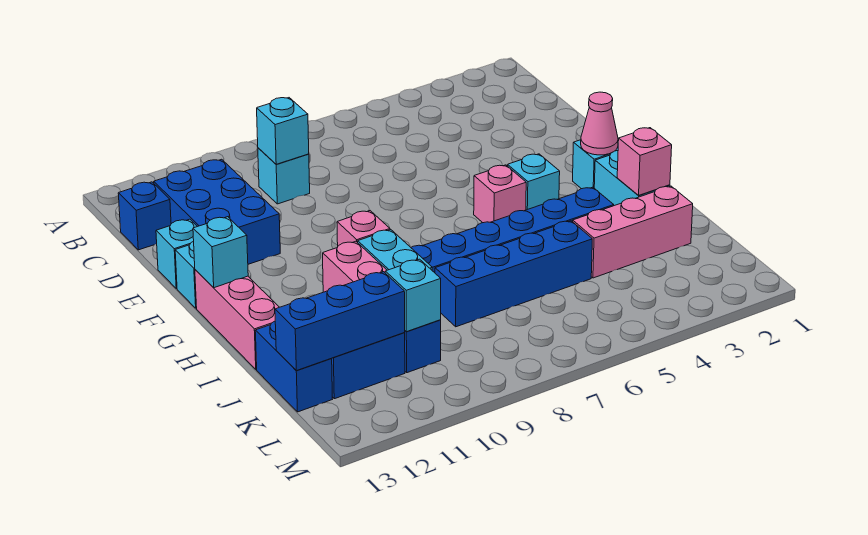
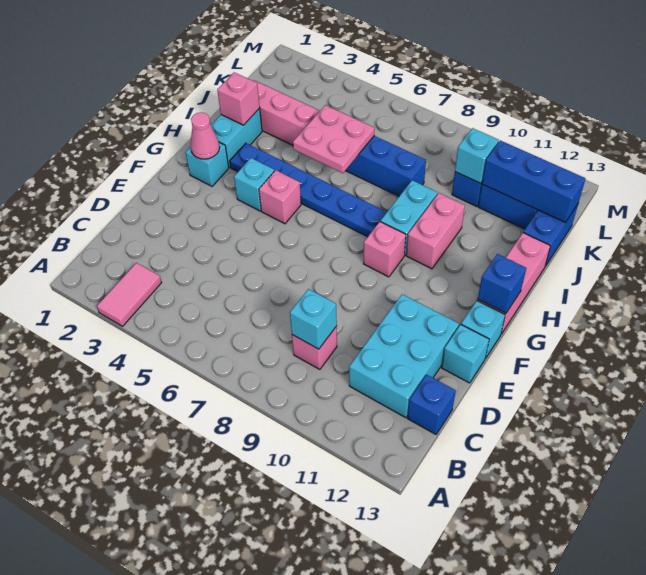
none -> pink 1x2 tile [97,263,162,326]
cyan 1x1 brick [258,148,310,204] -> pink 1x1 brick [292,326,337,369]
blue 2x3 brick [154,159,280,264] -> cyan 2x3 brick [349,294,459,418]
cyan 1x1 brick [193,217,248,288] -> blue 1x1 brick [478,254,526,313]
none -> pink 2x2 plate [293,105,375,173]

